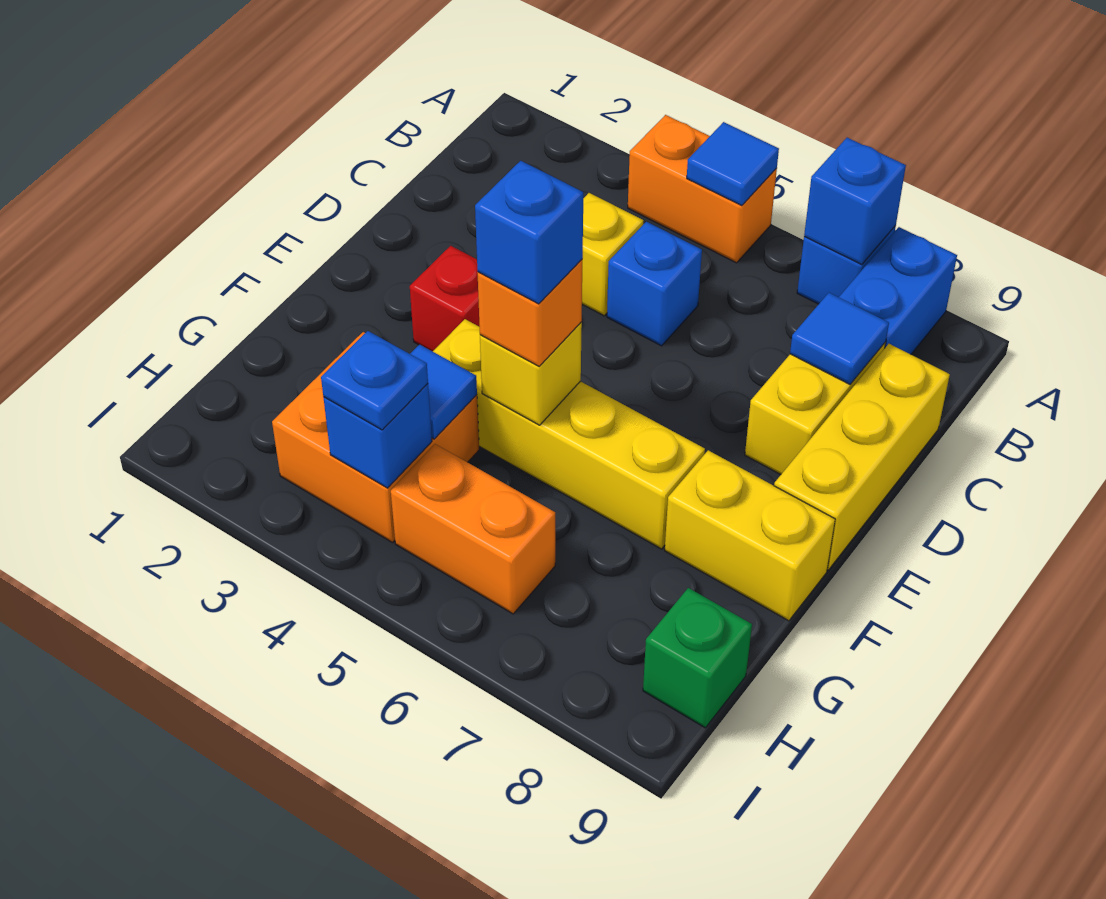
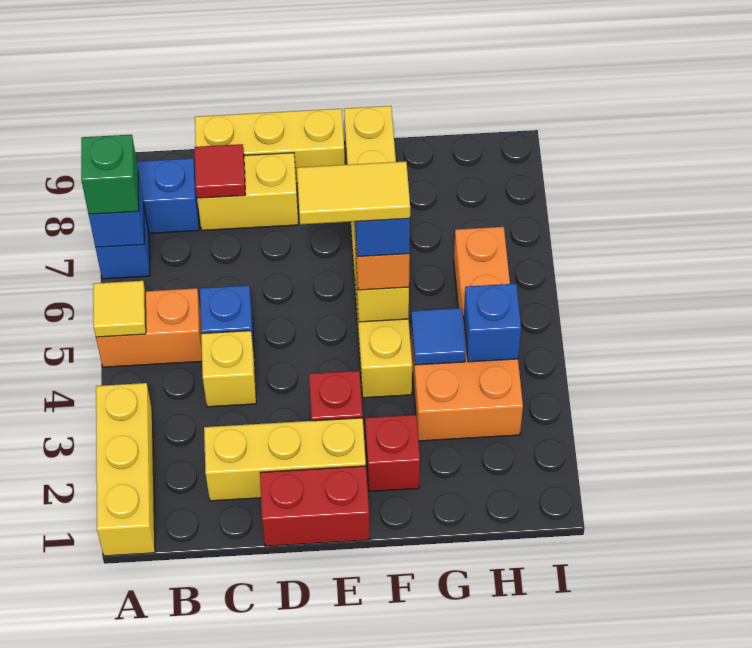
none -> yellow 1x3 brick [96,383,155,556]
orange 1x2 brick [628,115,777,263] -> orange 1x2 brick turned to [96,288,202,367]
blue 1x1 tile [687,122,779,206] -> yellow 1x1 tile [93,281,146,337]
none -> yellow 1x3 brick [204,418,366,501]
blue 1x1 tile [790,293,889,384] -> red 1x1 tile [195,144,246,198]
none -> red 1x2 brick [260,466,370,546]
none -> yellow 1x2 tile [297,161,410,225]
none -> red 1x1 brick [365,415,420,491]
blue 1x1 plate [321,331,428,430] -> none
green 1x1 brick [643,588,752,728] -> green 1x1 brick moved to [81,135,139,214]

